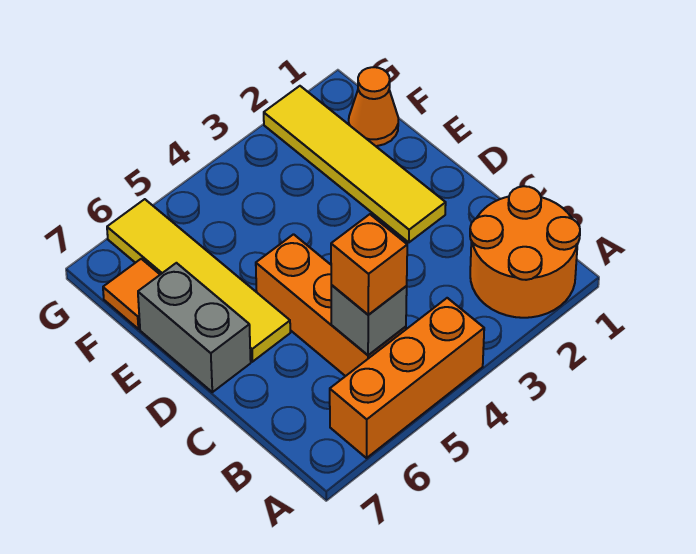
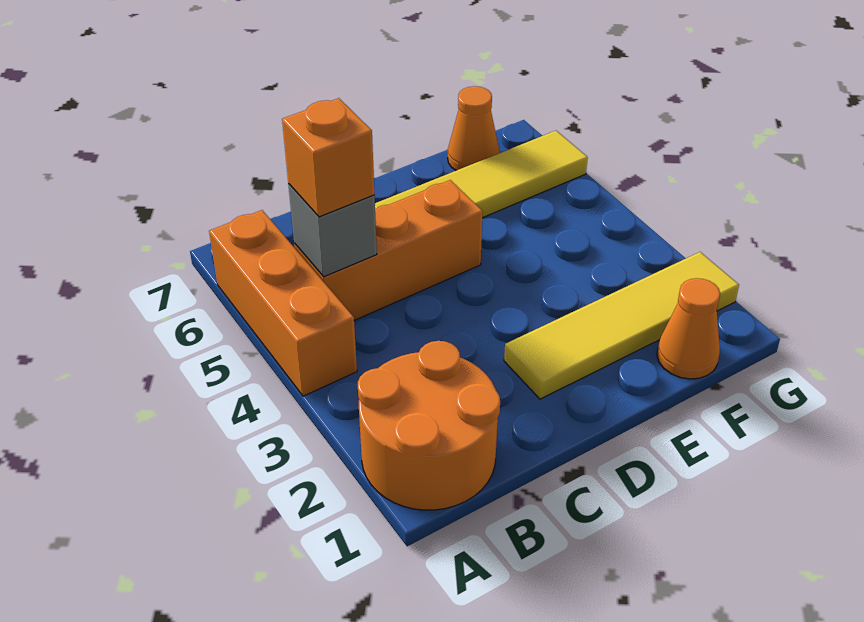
grey 1x2 brick [138,263,251,392] -> none
orange 1x1 tile [103,259,160,329] -> orange 1x1 cone [448,86,500,170]

